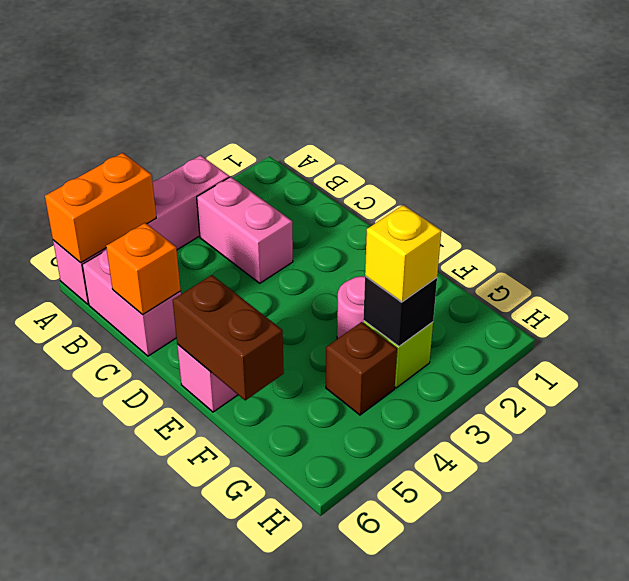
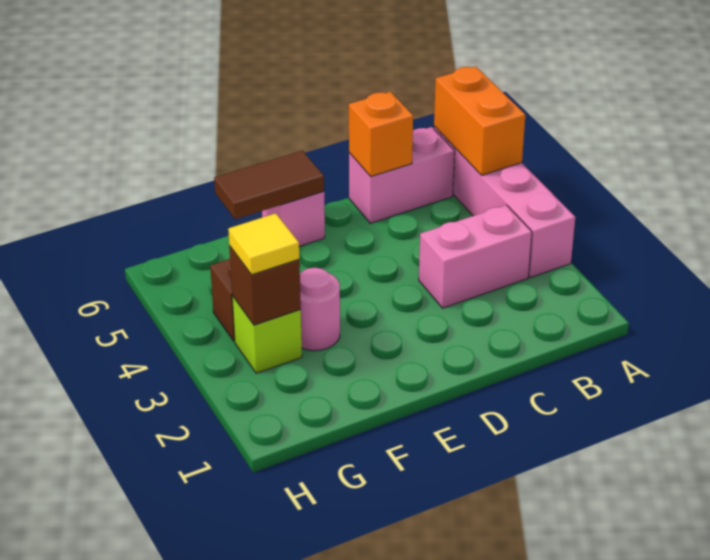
brown 1x2 brick [173,275,284,400] -> brown 1x2 tile [214,151,324,219]
black 1x1 brick [363,276,437,346] -> brown 1x1 brick [229,246,301,325]
yellow 1x1 brick [365,205,441,302] -> yellow 1x1 tile [228,213,299,275]

